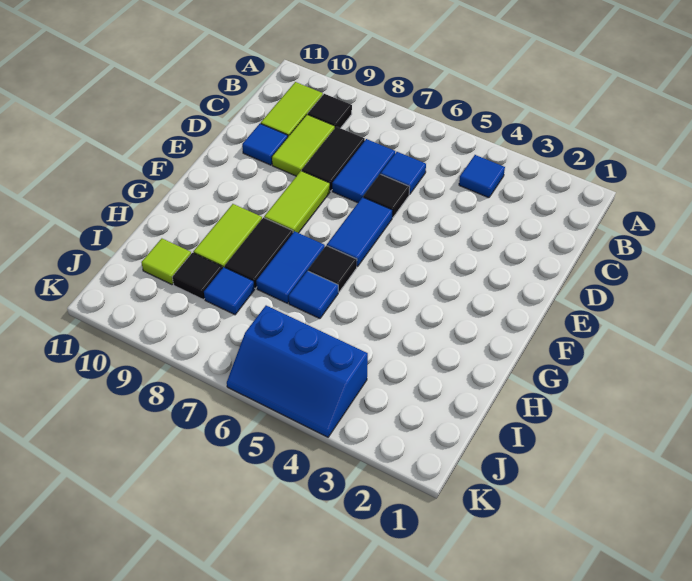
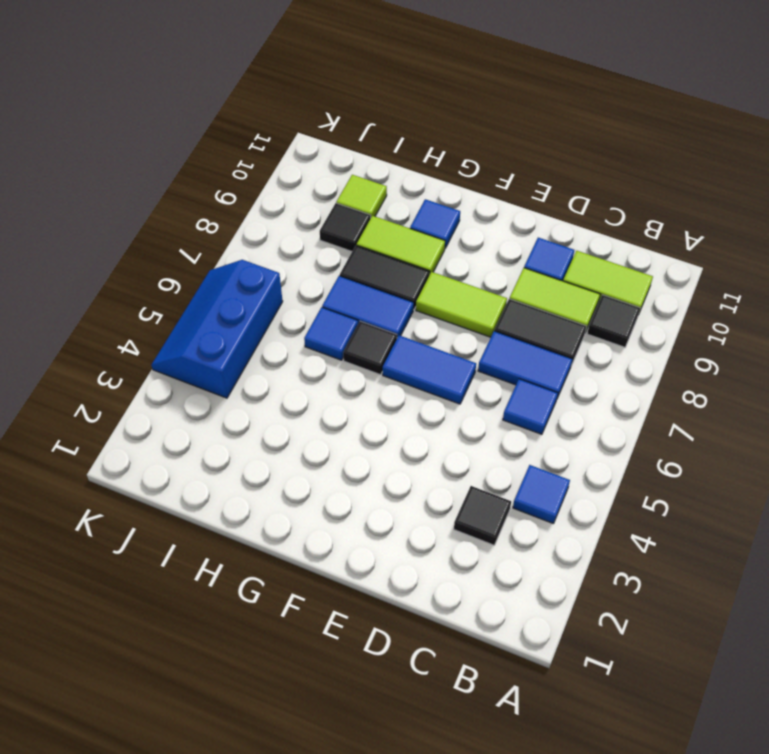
black 1x1 tile [363,174,410,218] -> black 1x1 tile moved to [454,486,511,545]
blue 1x1 tile [204,267,255,315] -> blue 1x1 tile moved to [410,199,460,248]

